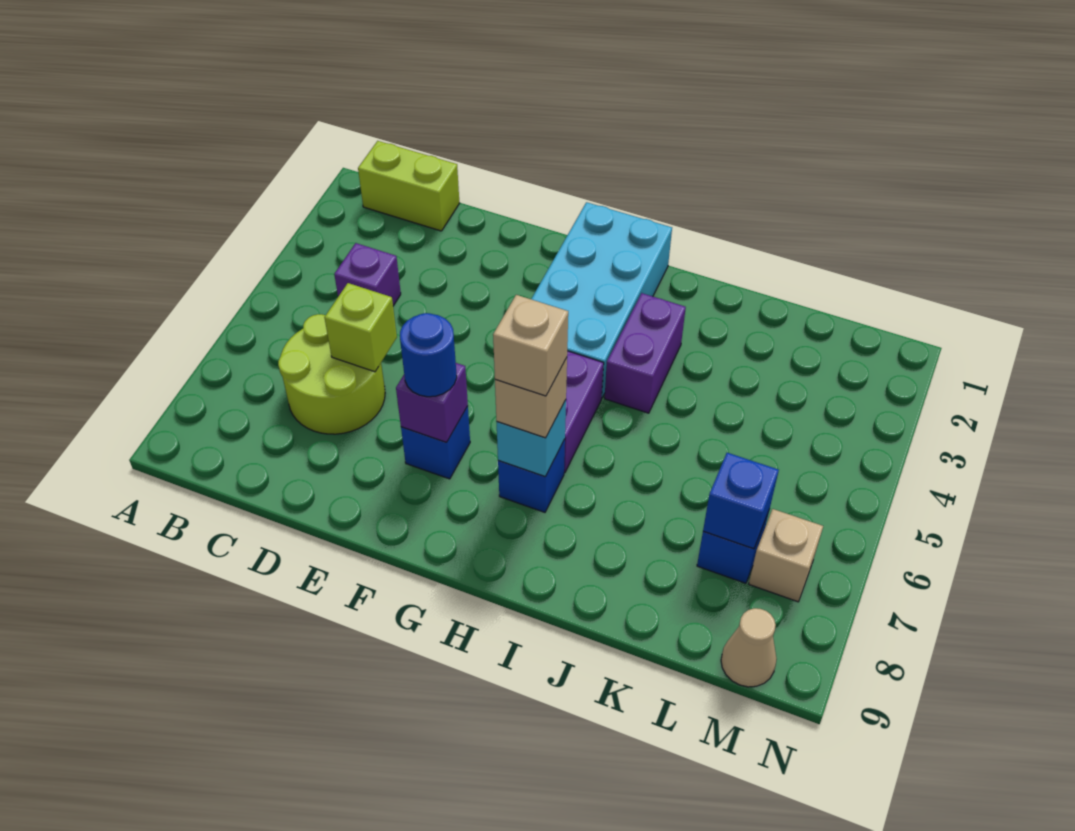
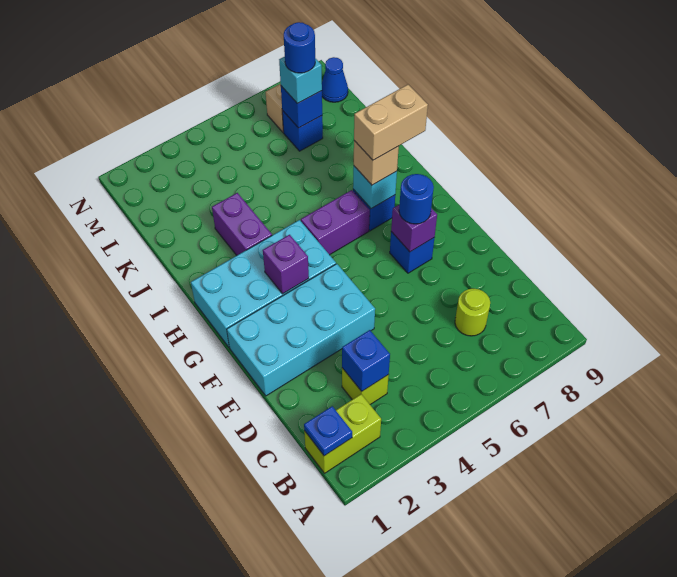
lime 1x2 brick [358,141,459,231] -> lime 1x2 brick turned to [304,394,381,473]
none -> blue 1x1 plate [304,406,352,456]
none -> blue 1x1 brick [342,330,390,391]
purple 1x1 brick [334,243,401,306] -> purple 1x1 brick moved to [263,235,309,294]
lime 2x2 round brick [278,314,385,434] -> lime 1x1 round brick [455,289,490,336]
lime 1x1 brick [324,283,397,372] -> lime 1x1 brick moved to [342,368,389,404]
none -> cyan 2x4 brick [227,264,375,396]
tan 1x1 brick [493,295,568,396] -> tan 1x2 brick [354,85,428,160]
purple 1x2 brick [605,293,686,413] -> purple 1x2 brick turned to [212,193,272,255]
none -> cyan 1x1 brick [279,57,322,104]
none -> blue 1x1 round brick [284,22,315,73]
tan 1x1 cone [721,608,777,687] -> blue 1x1 cone [322,57,348,102]

